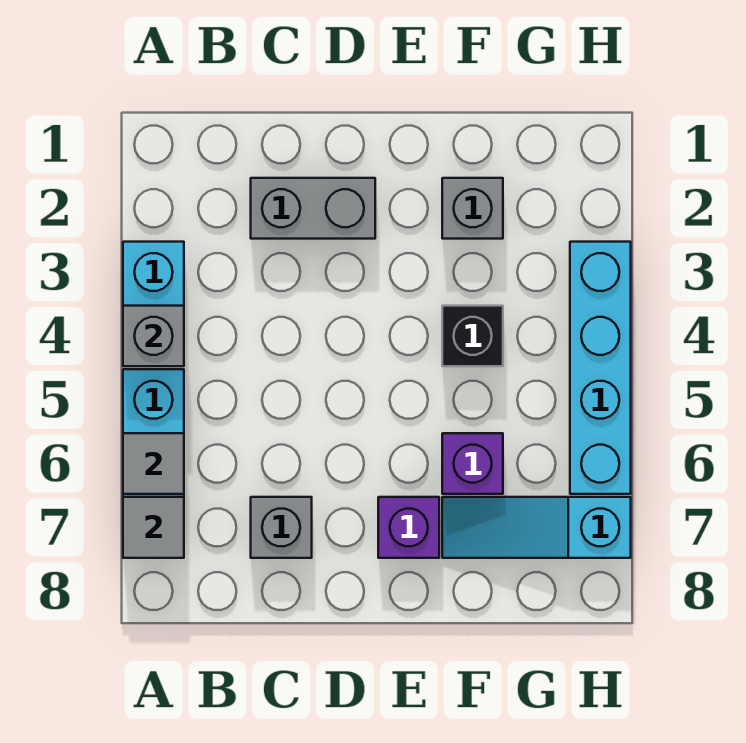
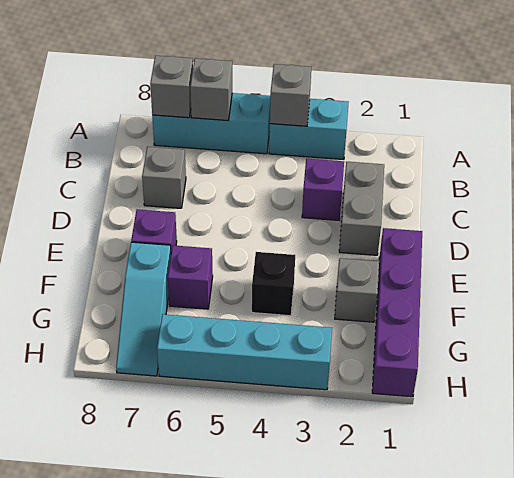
grey 1x1 tile [123,433,184,494] -> grey 1x1 brick [190,58,232,121]
grey 1x1 tile [123,497,184,558] -> grey 1x1 brick [150,55,193,118]
none -> purple 1x1 brick [302,159,344,220]
none -> purple 1x4 brick [372,228,422,397]
cyan 1x3 slope [442,497,631,558] -> cyan 1x3 slope turned to [116,242,171,376]

